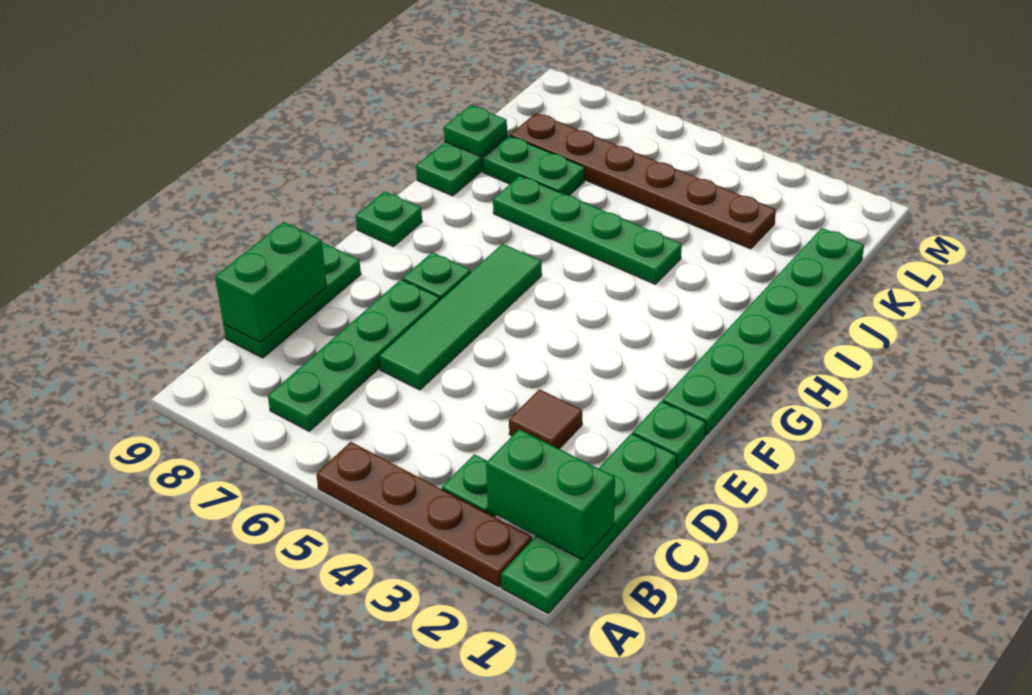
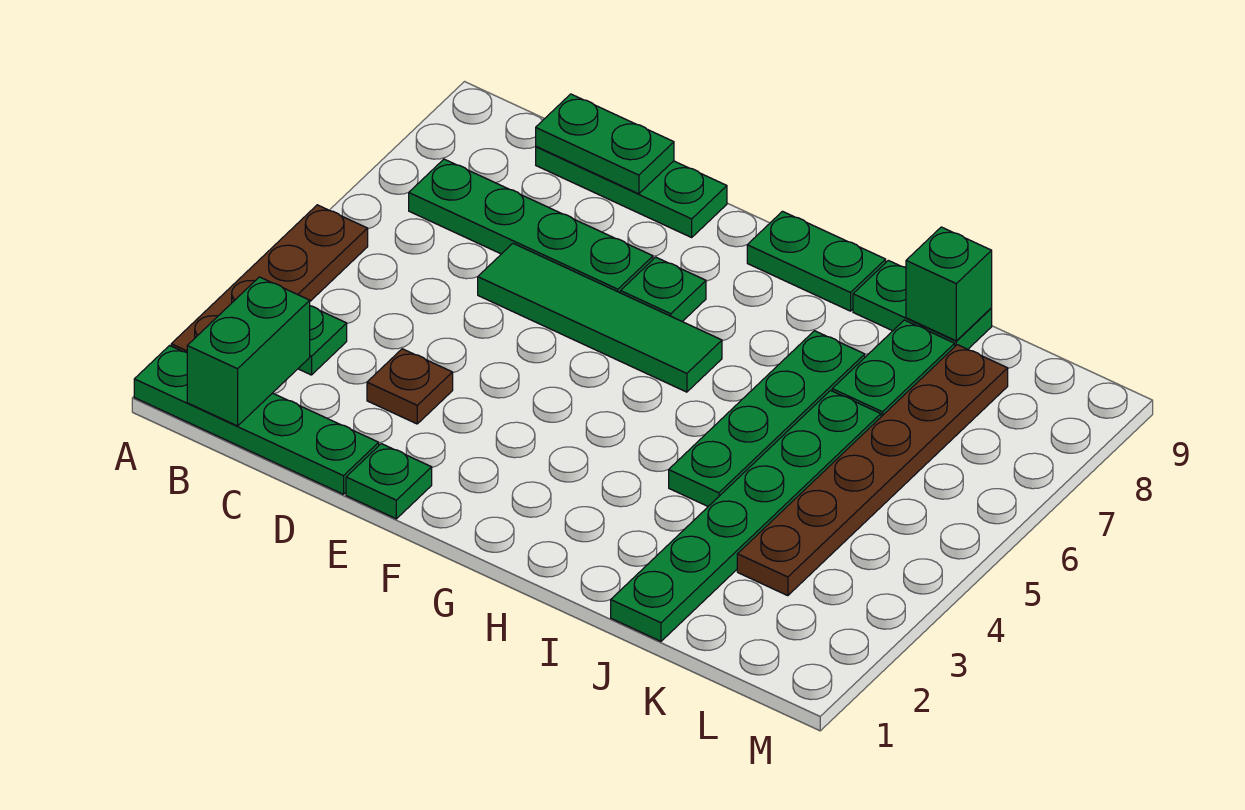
green 1x2 brick [215,222,327,343] -> green 1x2 plate [536,94,674,194]
brown 1x1 tile [509,389,582,449] -> brown 1x1 plate [367,349,453,424]
green 1x6 plate [662,228,864,435] -> green 1x6 plate turned to [611,390,881,641]
green 1x1 plate [356,191,422,247] -> green 1x2 plate [747,211,886,311]
green 1x1 plate [444,105,507,157] -> green 1x1 brick [906,227,992,341]

